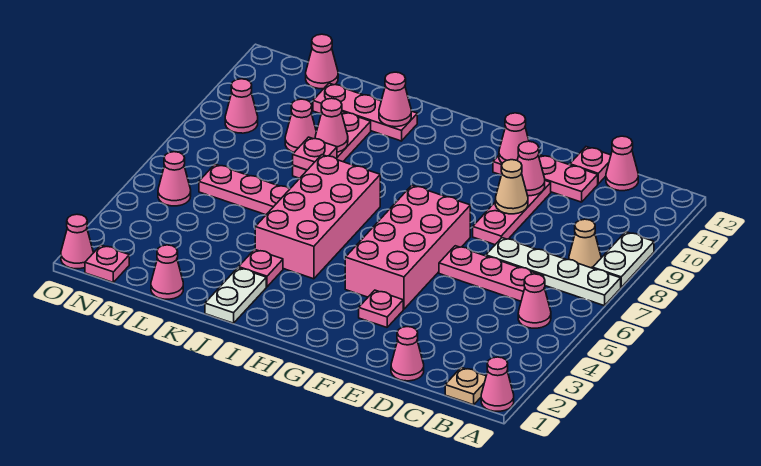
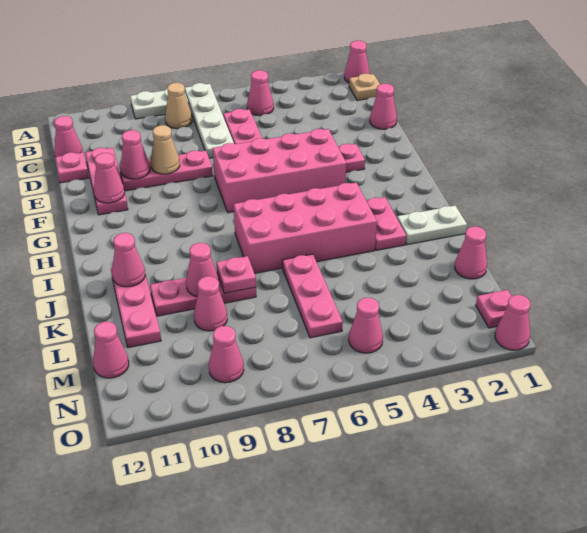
pink 1x1 plate [239,249,283,287] -> pink 1x2 plate [366,197,406,250]

